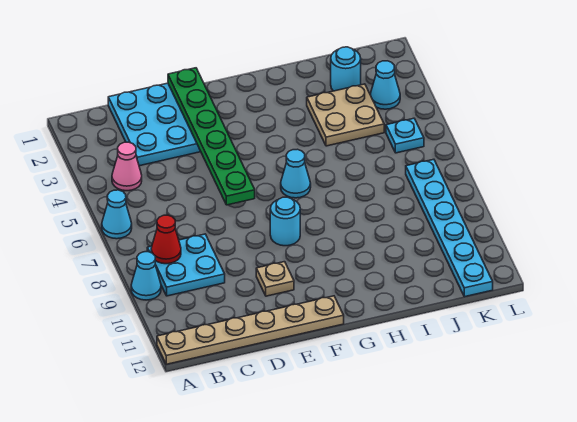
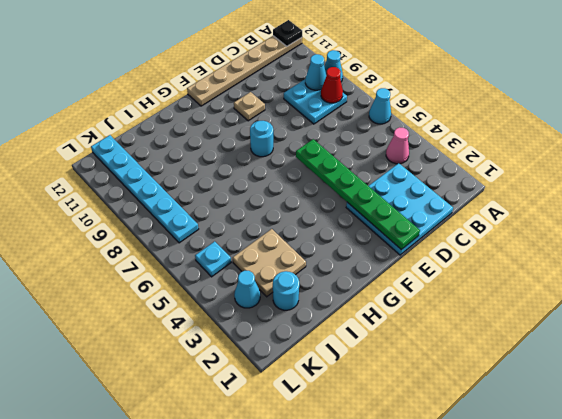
none -> black 1x1 plate [273,20,302,46]
cyan 1x1 cone [281,149,311,198] -> cyan 1x1 cone moved to [305,54,326,90]

